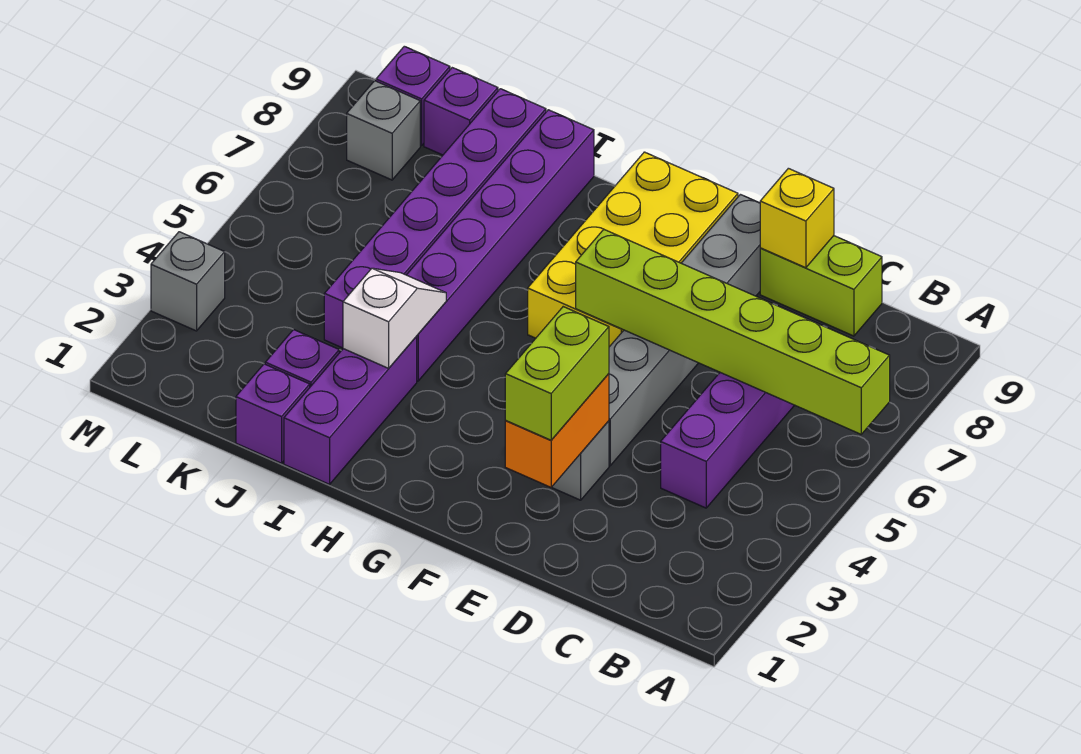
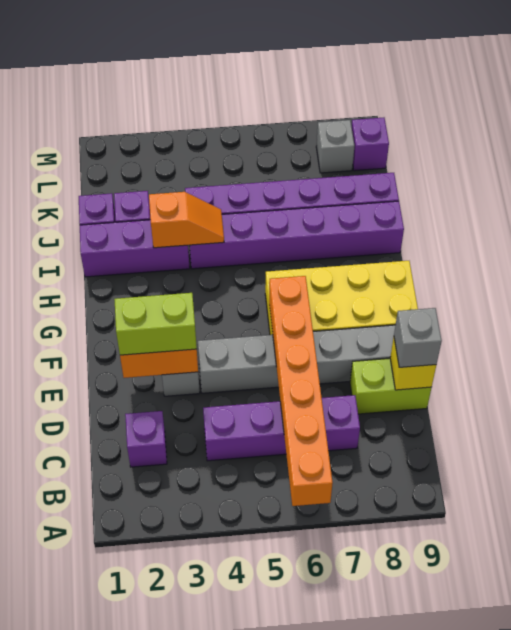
lime 1x6 brick [576,229,890,434] -> orange 1x6 brick [269,276,333,506]
lime 1x2 brick [760,236,882,336] -> lime 1x2 brick turned to [350,358,432,414]
white 1x2 slope [343,268,446,368] -> orange 1x2 slope [149,192,224,248]
purple 1x1 brick [424,68,498,155] -> purple 1x1 brick moved to [125,411,167,467]
grey 1x1 brick [151,232,225,331] -> grey 1x1 brick moved to [394,308,442,367]

